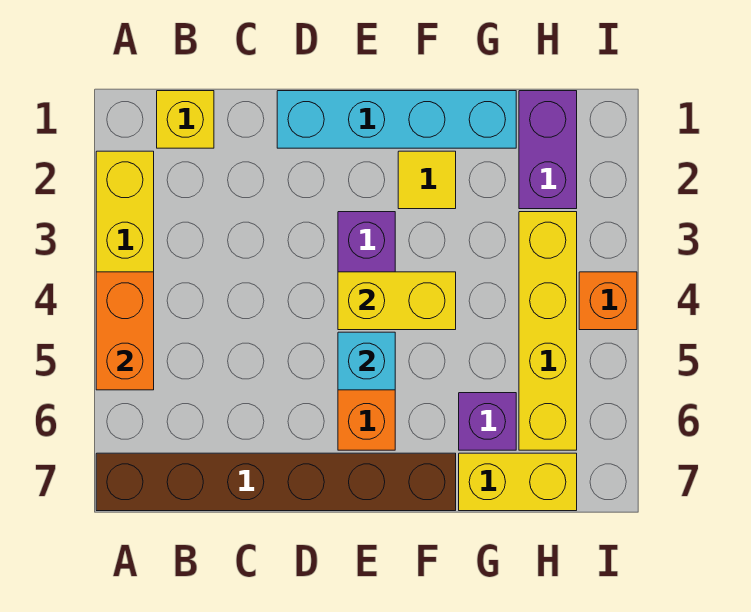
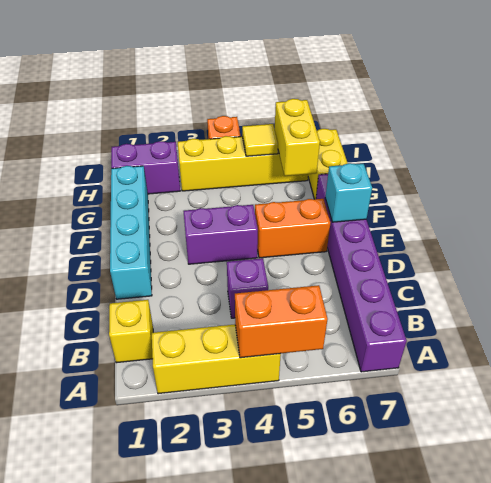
brown 1x6 brick [96,453,456,511] -> purple 1x6 brick [316,174,407,372]
yellow 1x2 brick [338,272,456,330] -> yellow 1x2 brick moved to [275,99,320,176]
cyan 1x1 brick [338,332,395,390] -> cyan 1x1 brick moved to [325,163,372,222]
yellow 1x1 tile [398,151,456,209] -> yellow 1x1 tile moved to [242,124,278,156]
purple 1x1 brick [459,393,516,450] -> purple 1x1 brick moved to [227,258,268,318]

